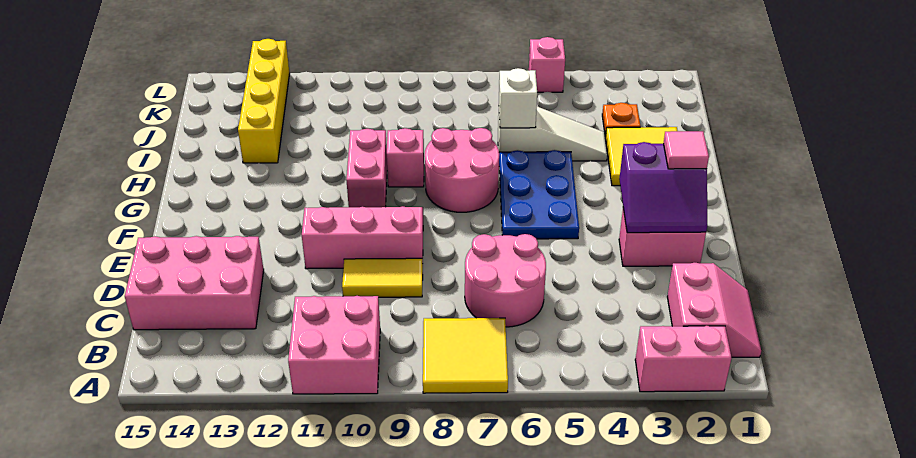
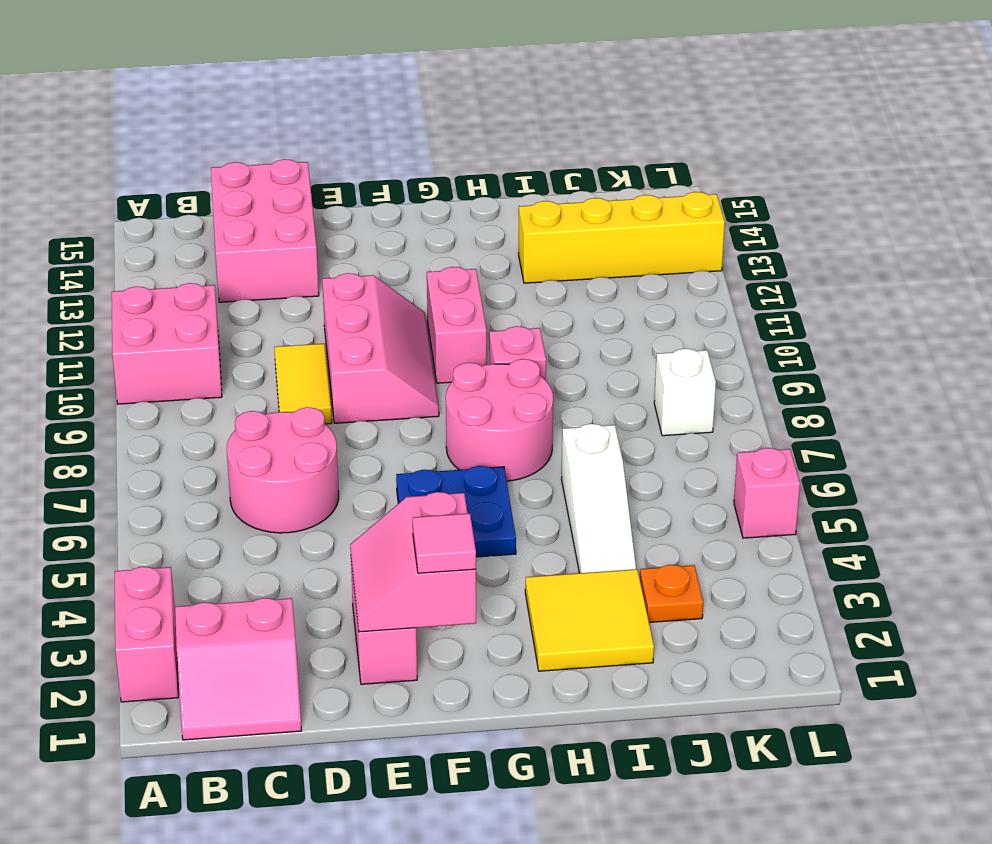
yellow 2x2 tile [423,318,508,393] -> none
purple 2x2 slope [619,142,707,233] -> pink 2x2 slope [350,492,476,632]
blue 2x3 plate [499,150,579,239] -> blue 2x2 plate [396,466,516,557]
pink 1x2 brick [346,129,387,207] -> pink 1x2 brick turned to [427,267,487,383]
white 1x1 brick [499,68,537,128] -> white 1x1 brick moved to [654,349,716,436]

